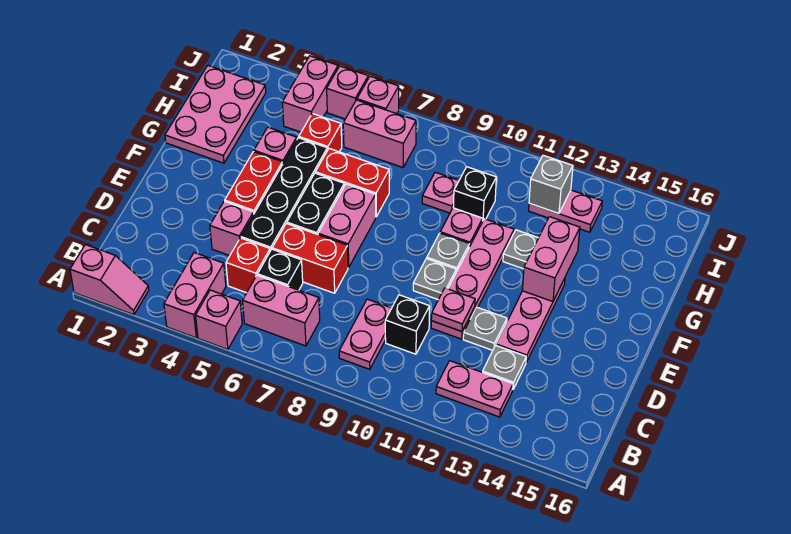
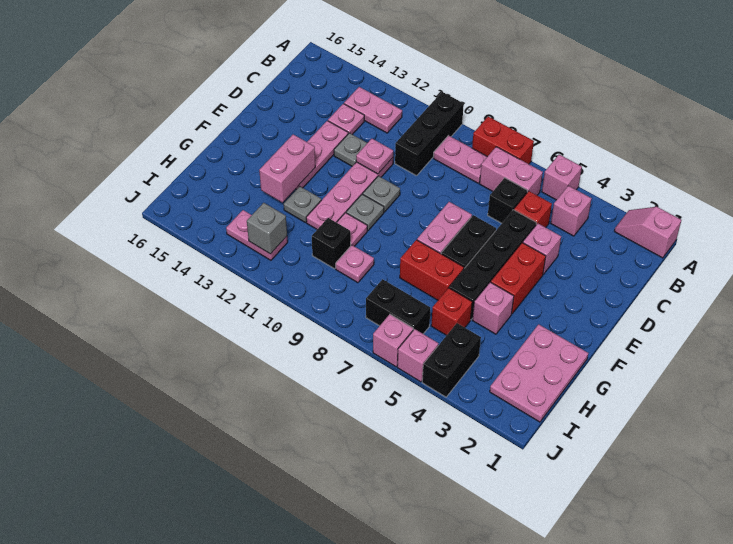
pink 1x2 brick [164,253,226,338] -> pink 1x1 brick [551,186,592,236]
pink 1x2 plate [339,299,392,369] -> pink 1x2 plate turned to [433,136,487,183]
black 1x1 brick [385,295,430,354] -> black 1x3 brick [395,92,464,176]
grey 1x1 plate [483,345,526,389] -> pink 1x1 plate [328,104,364,135]
red 1x2 brick [272,223,348,293] -> red 1x2 brick moved to [472,117,534,164]
pink 1x2 brick [282,56,338,132] -> black 1x2 brick [422,323,481,397]
pink 1x2 brick [343,100,416,167] -> black 1x2 brick [366,279,430,334]

